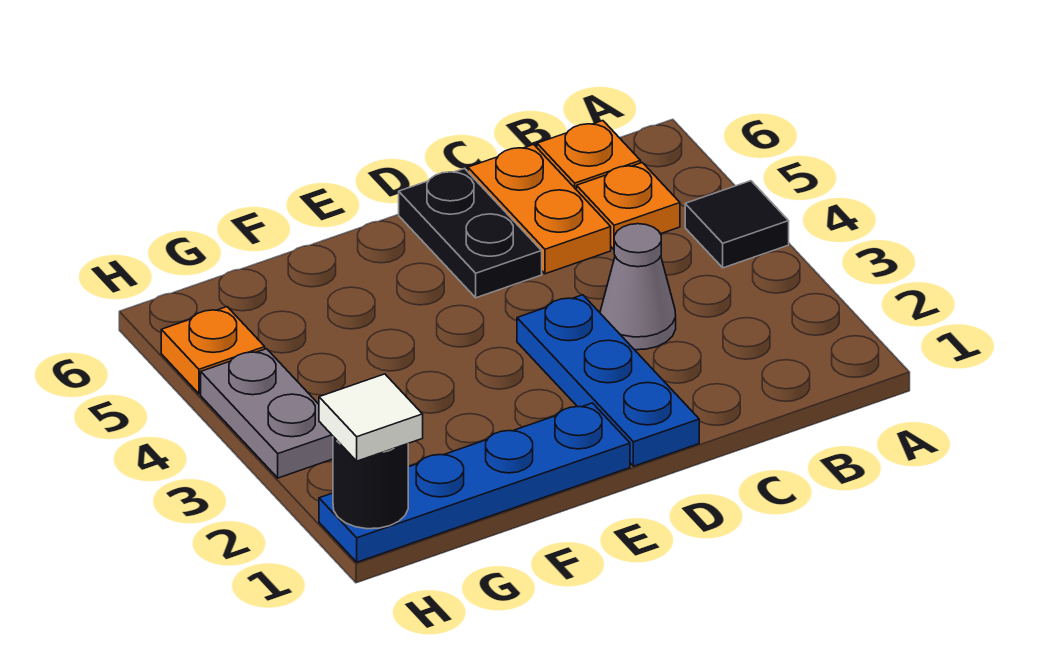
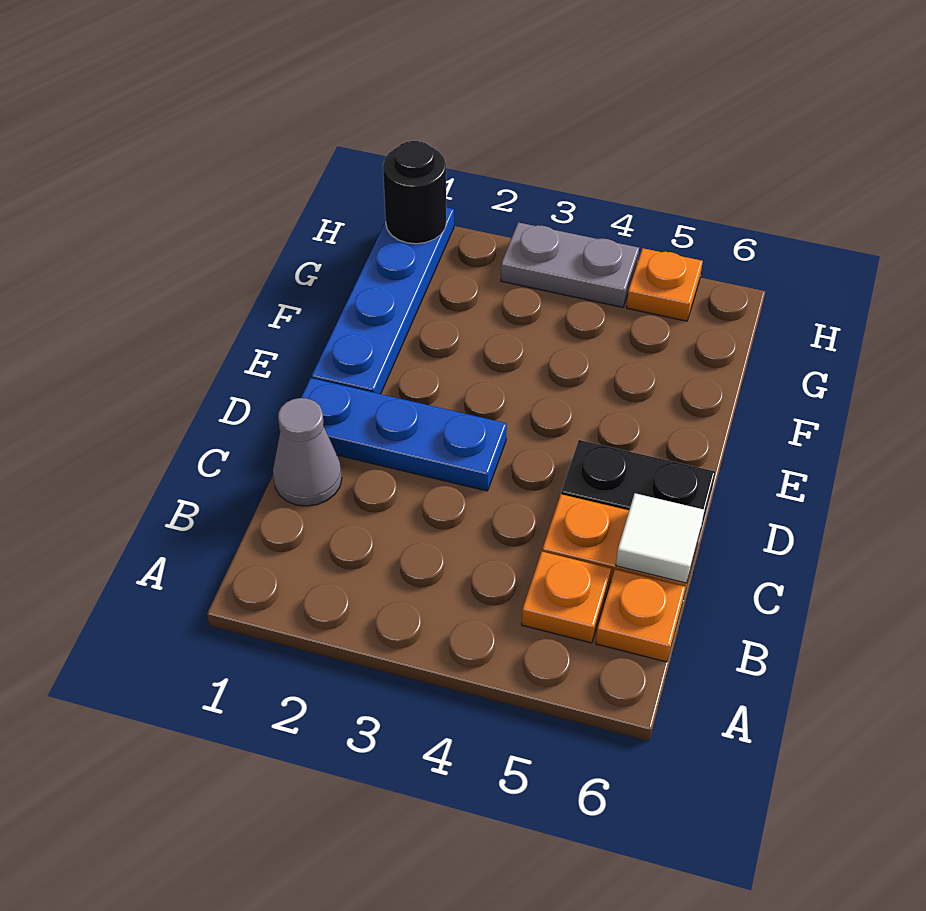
black 1x1 tile [685,181,789,268] -> none
grey 1x1 cone [600,224,676,350] -> grey 1x1 cone moved to [273,398,342,506]
white 1x1 tile [319,374,423,461] -> white 1x1 tile moved to [616,493,704,583]

